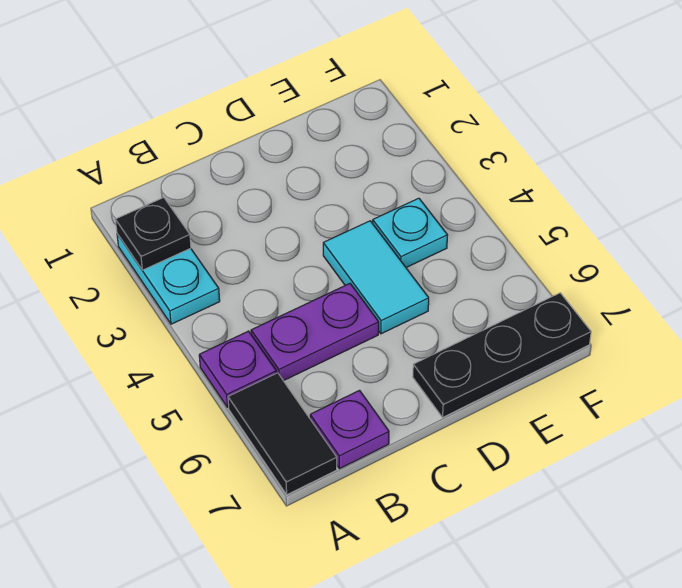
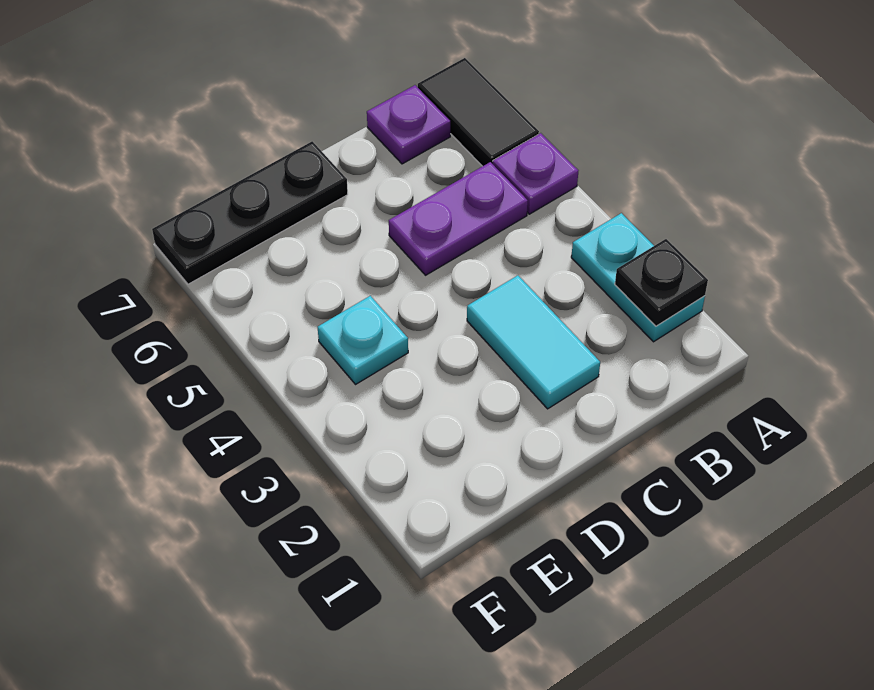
cyan 1x2 tile [323,221,429,334] -> cyan 1x2 tile moved to [467,275,600,409]

